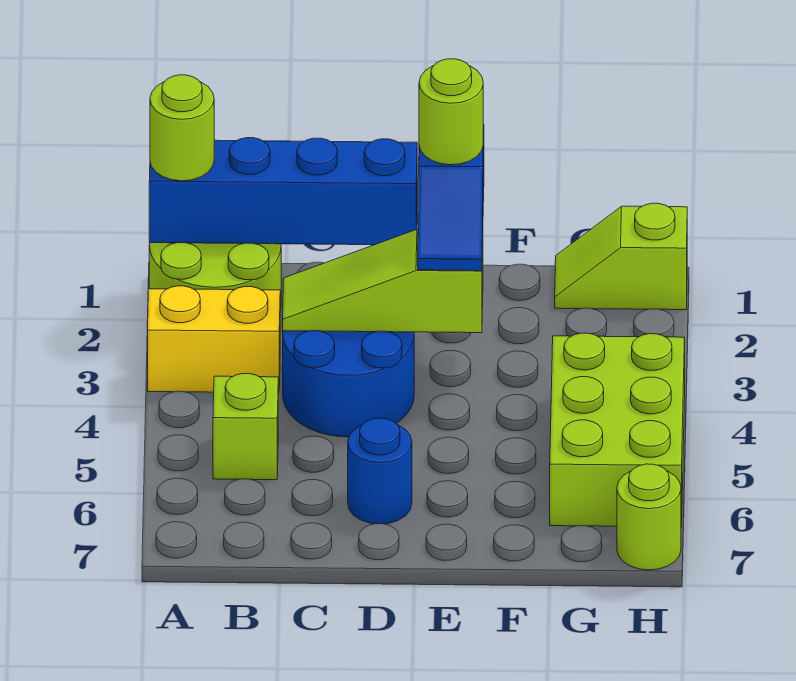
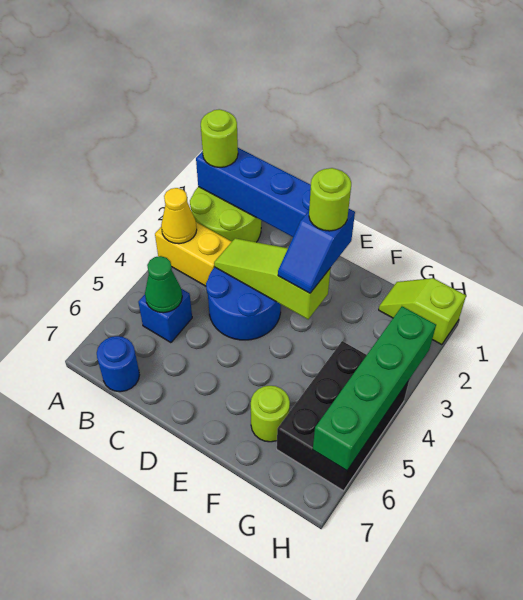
none -> yellow 1x1 cone [161,188,197,244]
lime 1x1 brick [213,374,278,480] -> blue 1x1 brick [138,289,192,343]
none -> green 1x1 cone [145,256,182,313]
blue 1x1 round brick [348,418,412,524] -> blue 1x1 round brick moved to [97,336,139,392]
lime 2x3 brick [550,333,685,527] -> black 2x3 brick [277,341,409,491]
none -> green 1x4 brick [313,306,436,471]
lime 1x1 round brick [617,464,681,570] -> lime 1x1 round brick moved to [251,386,290,442]

